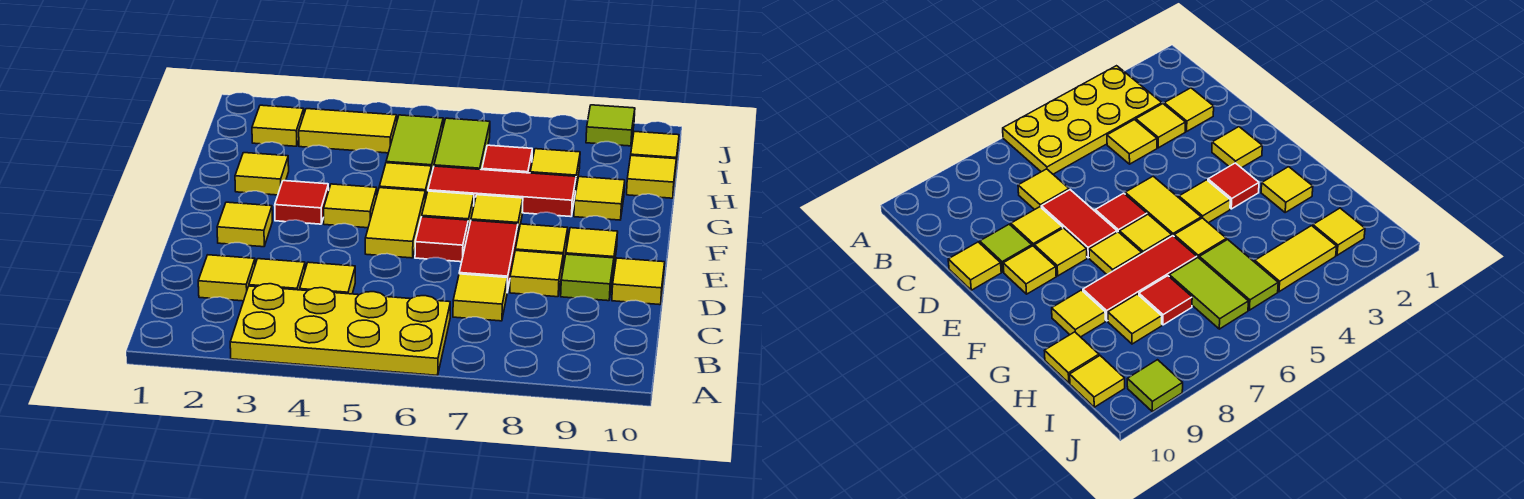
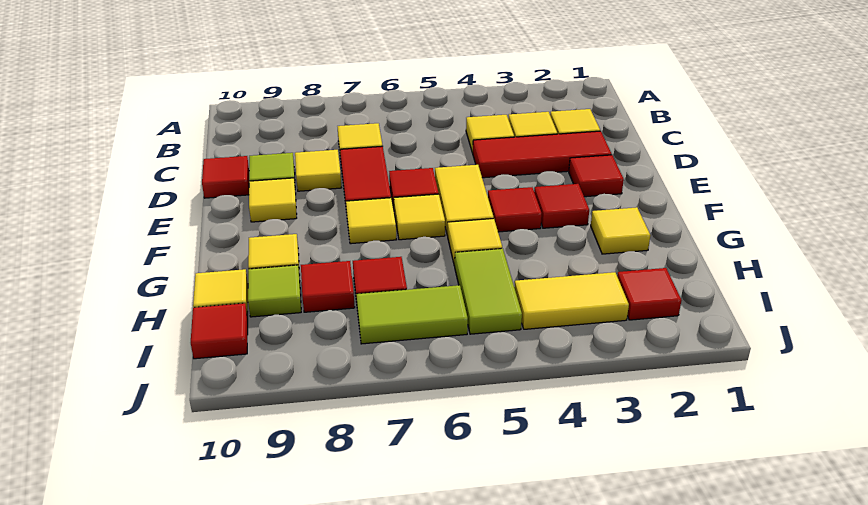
yellow 2x4 plate [230,284,450,375] -> none
yellow 1x1 tile [612,258,665,305] -> red 1x1 tile [202,156,249,198]
yellow 1x1 tile [217,202,272,247] -> red 1x1 tile [569,155,624,197]
yellow 1x1 tile [515,224,568,266] -> none
yellow 1x1 tile [324,184,377,228] -> red 1x1 tile [488,187,542,232]
red 1x3 tile [428,166,576,217] -> red 1x3 tile moved to [473,131,612,178]
lime 1x2 tile [434,118,490,170] -> lime 1x2 tile turned to [356,285,468,344]
yellow 1x1 tile [530,149,580,187] -> red 1x1 tile [301,261,355,312]
yellow 1x1 tile [252,105,304,146] -> red 1x1 tile [617,268,682,320]
yellow 1x1 tile [631,132,679,166] -> red 1x1 tile [191,303,248,359]
lime 1x1 tile [586,105,635,146] -> lime 1x1 tile moved to [248,265,301,317]

